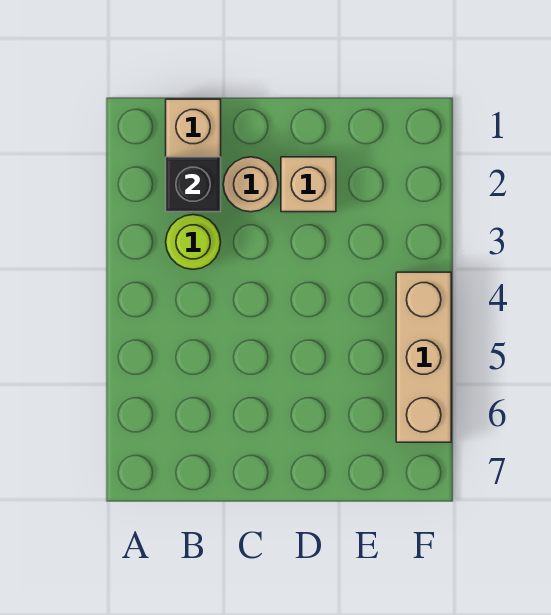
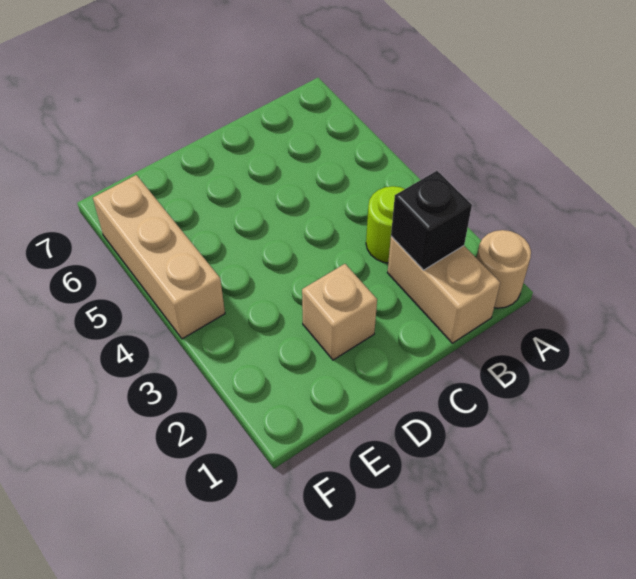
tan 1x1 round brick [223,157,278,212] -> tan 1x1 round brick moved to [477,230,531,308]

